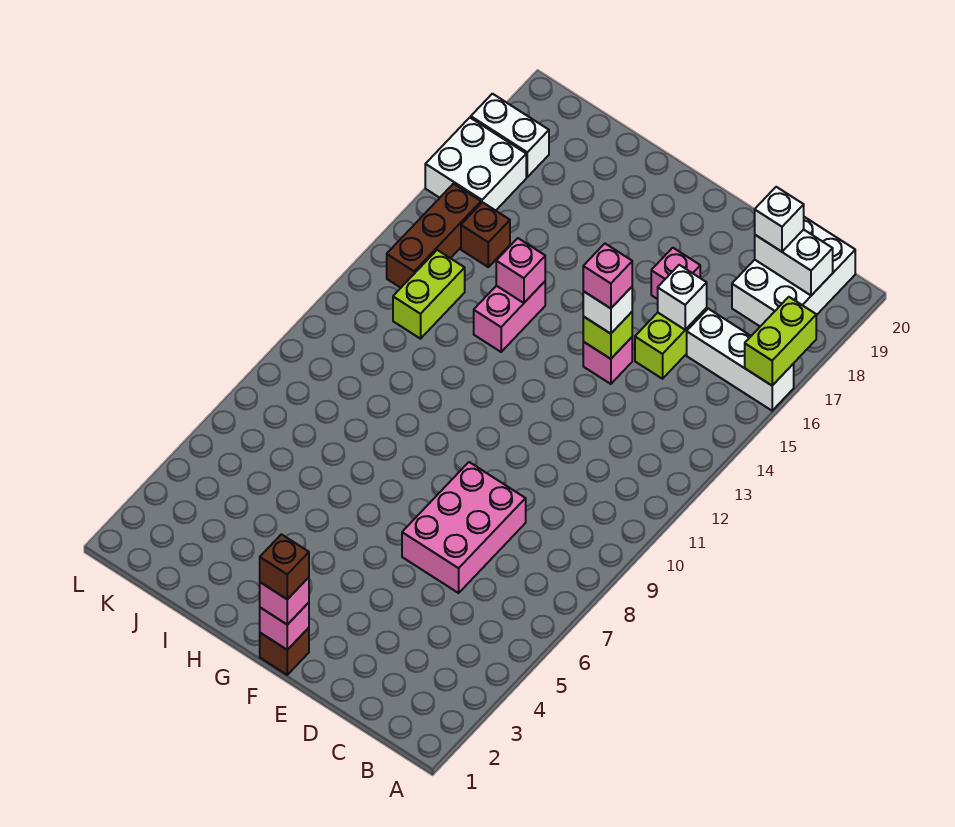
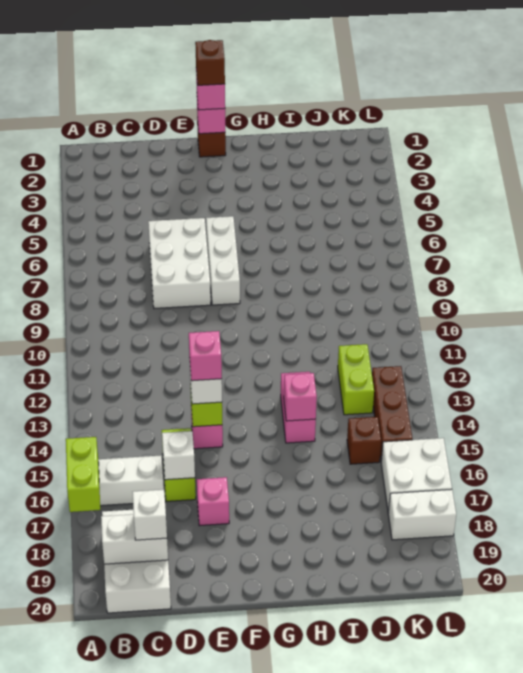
pink 2x3 brick [402,462,526,593] -> white 2x3 brick [148,218,211,309]
none -> white 1x3 brick [206,216,240,305]

